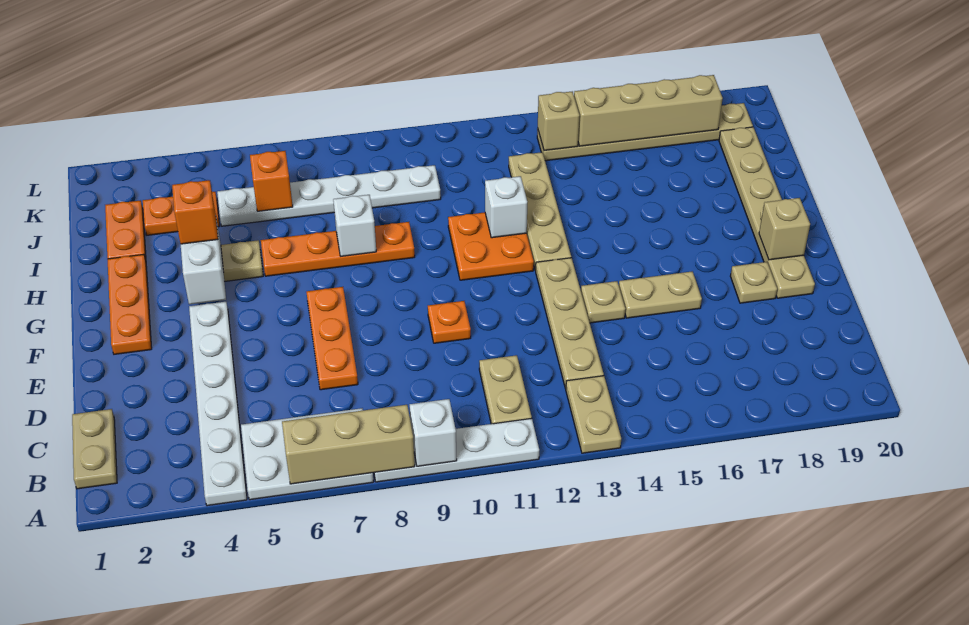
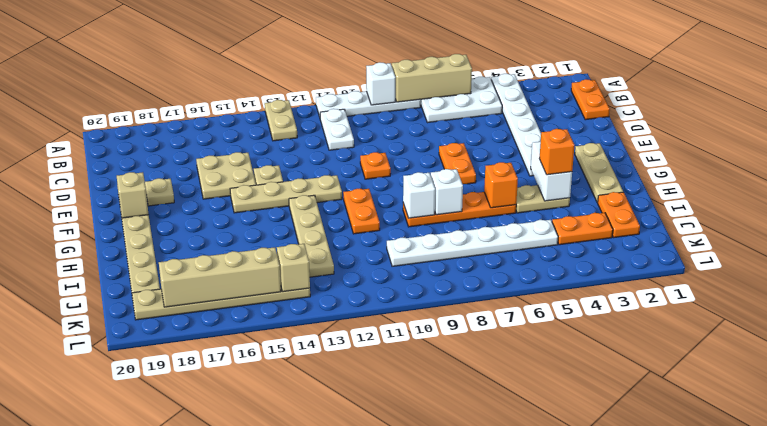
tan 1x2 plate [72,409,117,489] -> orange 1x2 plate [571,79,610,120]
tan 1x2 plate [479,355,532,424] -> white 1x2 plate [320,109,354,150]
tan 1x4 plate [536,258,604,389] -> tan 1x4 plate turned to [230,175,342,213]
orange 1x3 plate [306,287,358,390] -> orange 1x2 plate [439,143,476,184]
tan 1x2 plate [619,271,702,318] -> tan 2x2 plate [196,152,256,199]
orange 1x3 plate [108,254,152,354] -> tan 1x3 plate [575,143,623,202]
orange 2x2 plate [448,212,534,280] -> orange 1x2 plate [343,189,380,234]
white 1x1 brick [485,176,527,238] -> white 1x1 brick moved to [403,172,435,218]
orange 1x1 brick [250,151,293,211] -> orange 1x1 brick moved to [484,162,518,208]

